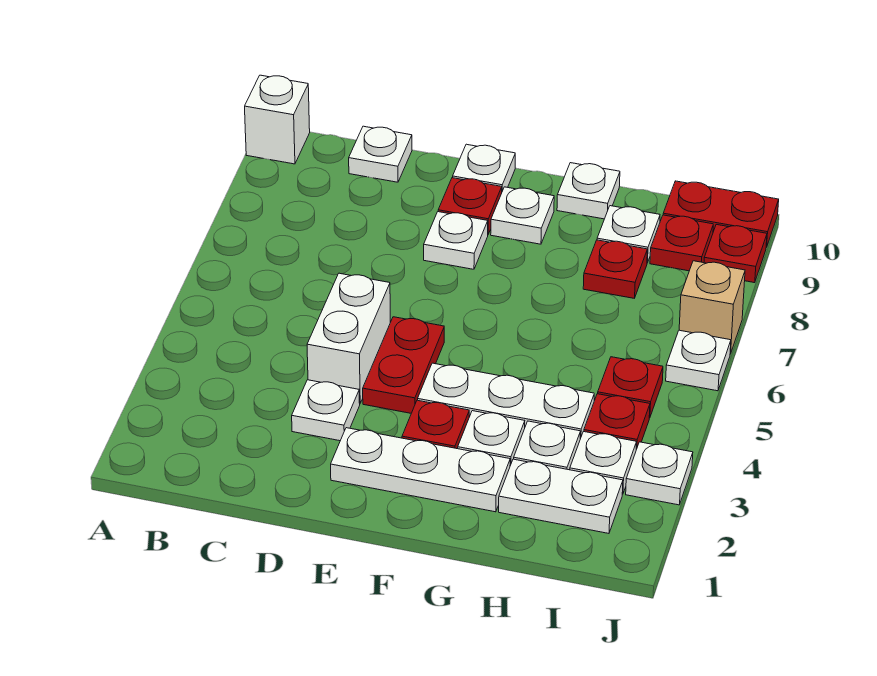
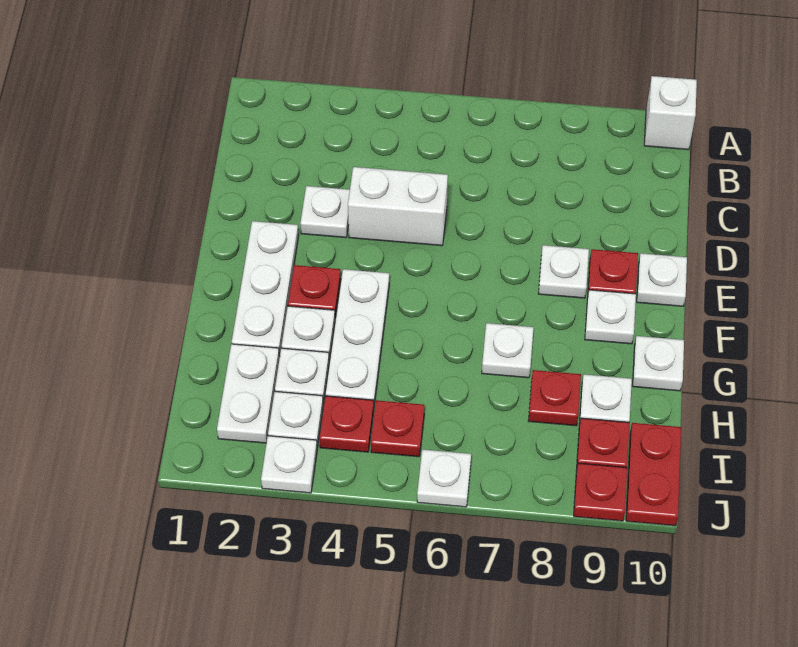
white 1x1 plate [349,126,412,182] -> white 1x1 plate moved to [482,323,534,378]
red 1x2 plate [363,317,444,413] -> none
tan 1x1 brick [679,261,745,354] -> none

